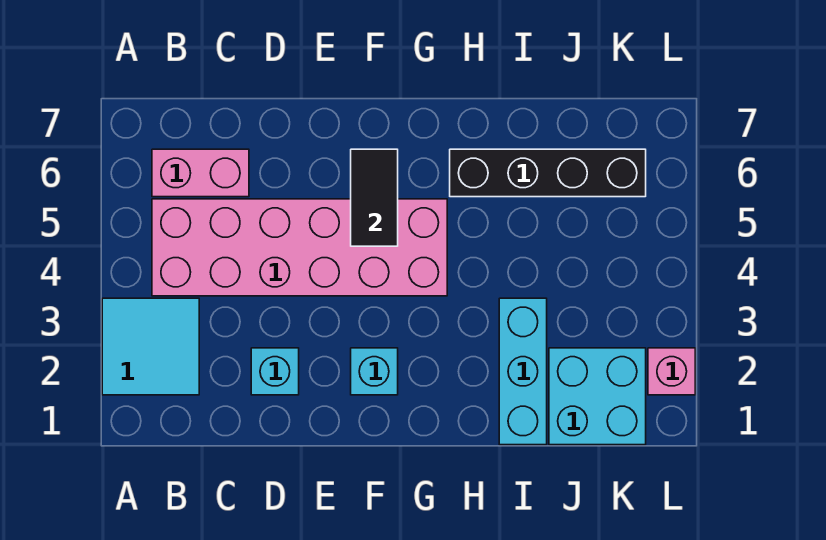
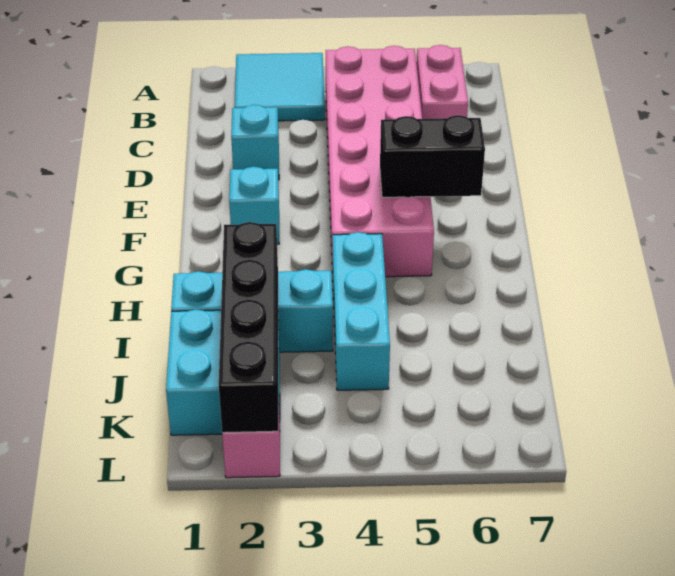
black 1x2 tile [351,149,398,246] -> black 1x2 brick [380,115,485,197]
none -> cyan 1x3 brick [333,232,390,390]
black 1x4 brick [450,149,646,197] -> black 1x4 brick moved to [219,222,278,433]

